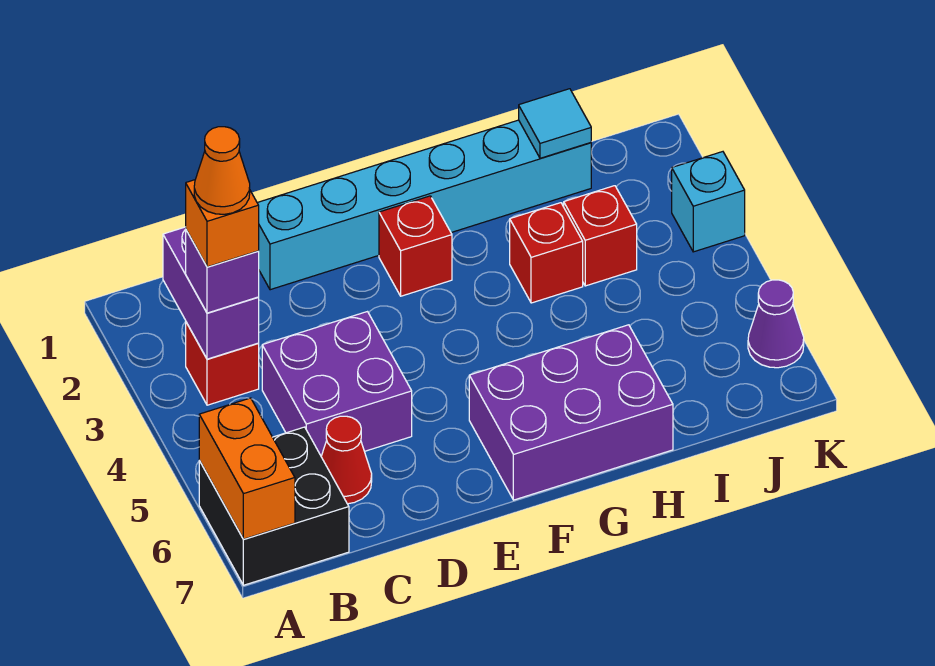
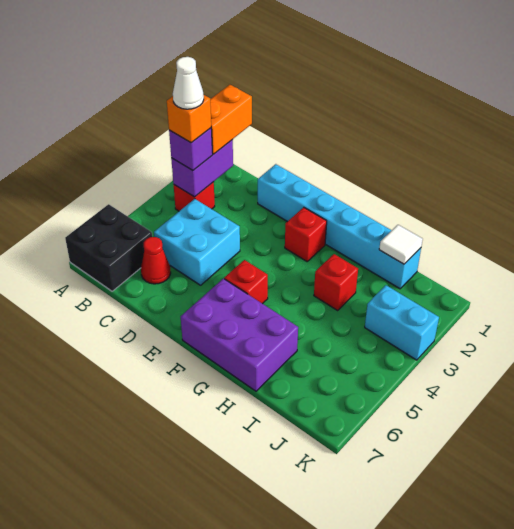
orange 1x2 brick [199,398,295,539] -> orange 1x2 brick moved to [210,85,252,154]
orange 1x1 cone [194,127,250,214] -> white 1x1 cone [173,57,204,109]
purple 2x2 brick [262,312,412,456] -> cyan 2x2 brick [154,199,240,285]
cyan 1x1 tile [519,89,591,158] -> white 1x1 tile [379,225,423,264]
red 1x1 brick [564,186,637,286] -> red 1x1 brick moved to [224,260,268,304]
cyan 1x1 brick [672,152,745,252] -> cyan 1x2 brick [365,285,439,360]
purple 1x1 cone [748,280,804,368] -> none

